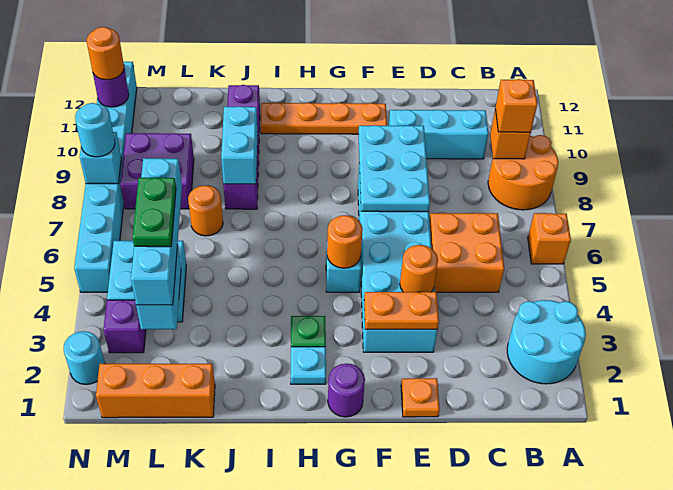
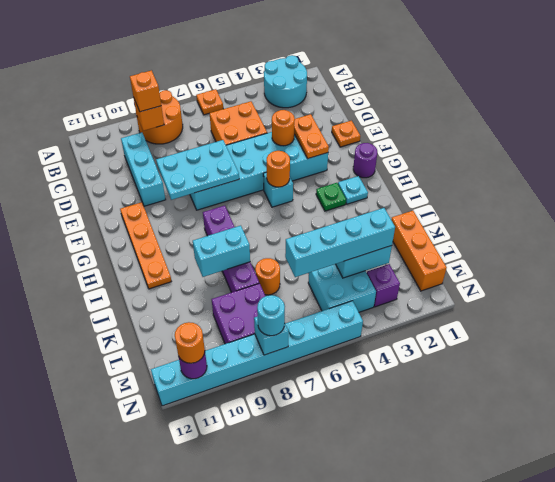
orange 1x1 brick [528,213,571,264] -> orange 1x1 plate [196,89,223,115]
purple 1x4 brick [223,85,260,209] -> purple 1x4 brick turned to [203,206,259,292]
green 1x2 plate [132,178,176,247] -> none
cyan 1x1 round brick [64,331,105,384] -> none

